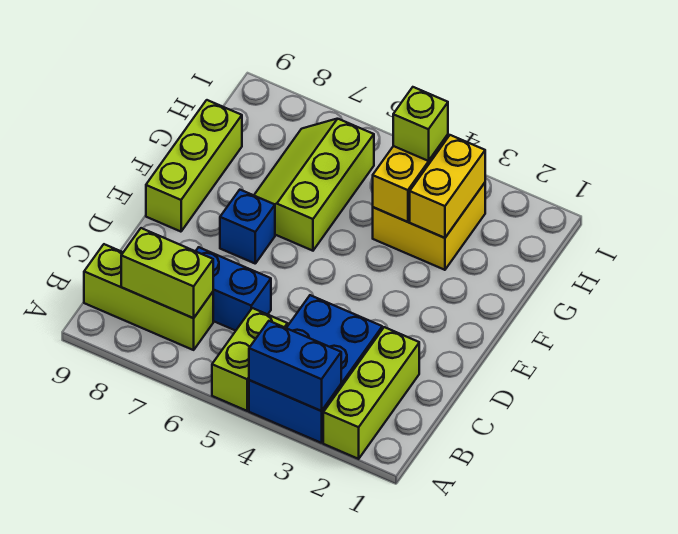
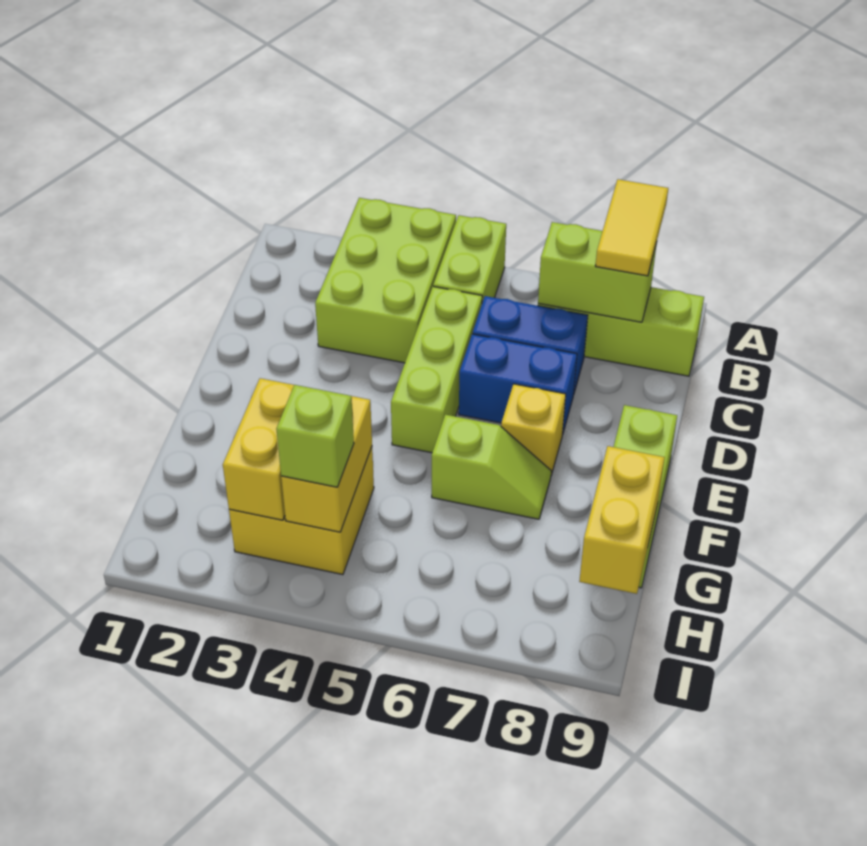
lime 1x3 brick [323,327,419,459] -> lime 1x3 brick moved to [391,287,482,453]
blue 2x3 brick [249,295,382,443] -> lime 2x3 brick [315,198,456,363]
blue 1x2 brick [249,321,341,411] -> blue 1x2 brick moved to [459,334,577,435]
none -> yellow 1x2 tile [596,179,668,276]
blue 1x1 brick [220,190,275,263] -> yellow 1x1 brick [501,384,566,475]
lime 2x3 slope [254,119,374,251] -> lime 1x2 slope [432,415,551,519]
none -> yellow 1x2 brick [579,446,665,594]

